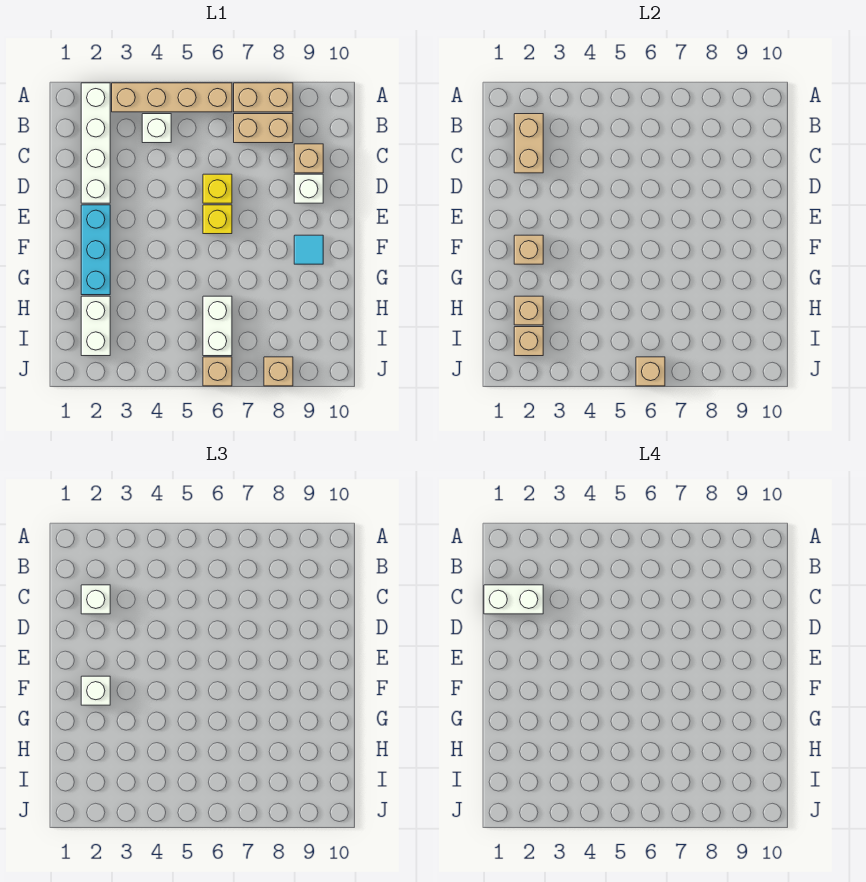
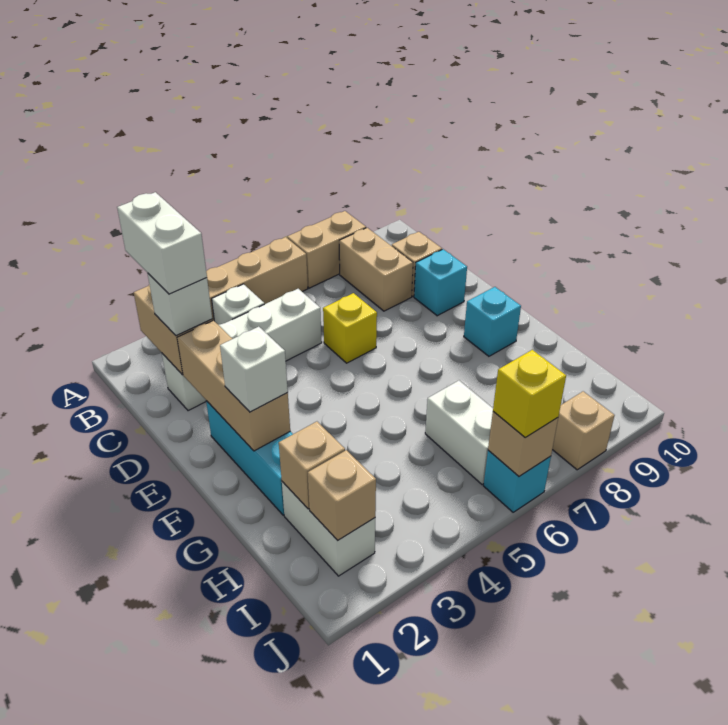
white 1x4 brick [81,83,110,203] -> white 1x4 brick turned to [162,289,322,411]
tan 1x2 brick [234,114,293,143] -> tan 1x2 brick turned to [339,228,413,311]
white 1x2 brick [484,585,543,614] -> white 1x2 brick turned to [117,192,207,294]
white 1x1 brick [294,174,323,203] -> cyan 1x1 brick [414,249,467,316]
yellow 1x1 brick [203,205,232,234] -> yellow 1x1 brick moved to [493,350,566,438]
tan 1x1 brick [514,235,543,264] -> tan 1x3 brick [177,320,290,451]
cyan 1x1 tile [294,235,323,264] -> cyan 1x1 brick [464,287,521,356]
tan 1x1 brick [203,357,232,386] -> cyan 1x1 brick [483,450,551,512]

